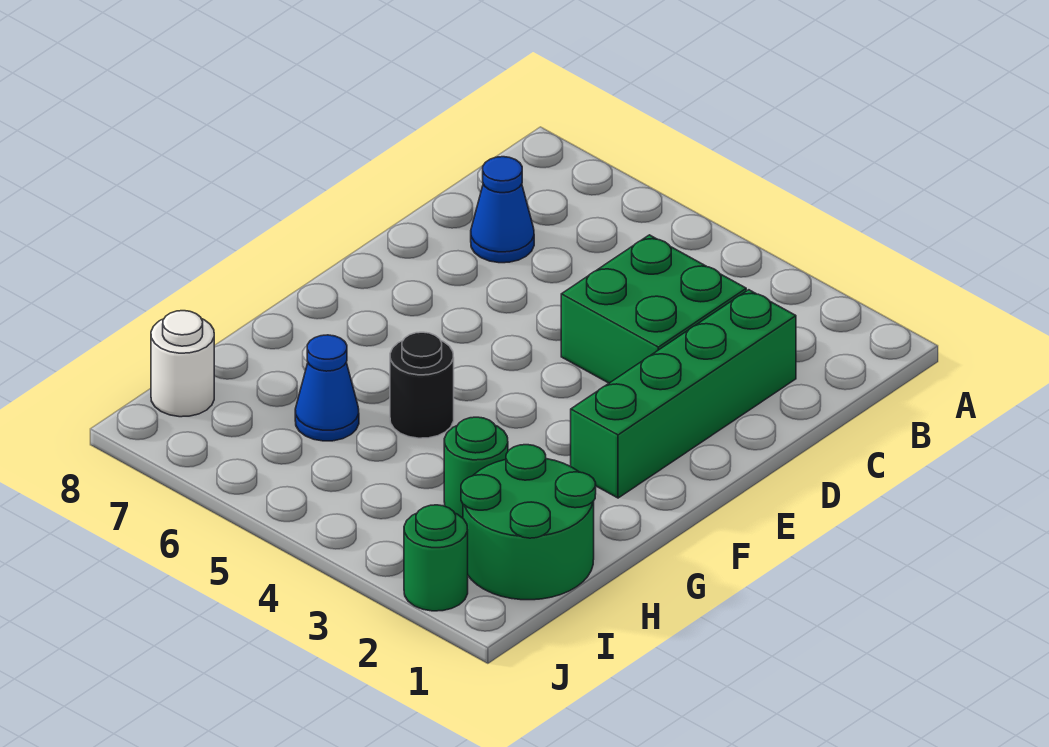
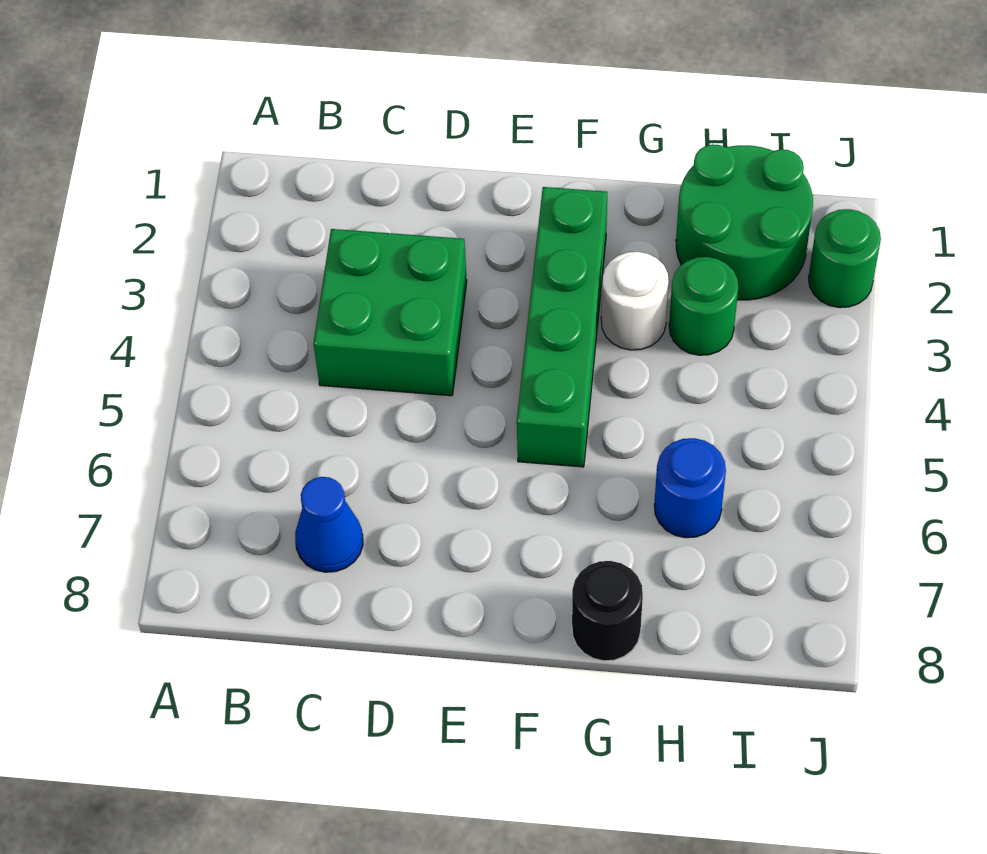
green 1x4 brick [571,290,796,498] -> green 1x4 brick turned to [517,187,607,467]
black 1x1 round brick [390,332,454,438] -> black 1x1 round brick moved to [572,561,643,661]
blue 1x1 cone [295,335,359,441] -> blue 1x1 round brick [654,438,726,538]
white 1x1 round brick [151,311,214,417] -> white 1x1 round brick moved to [601,252,669,350]

